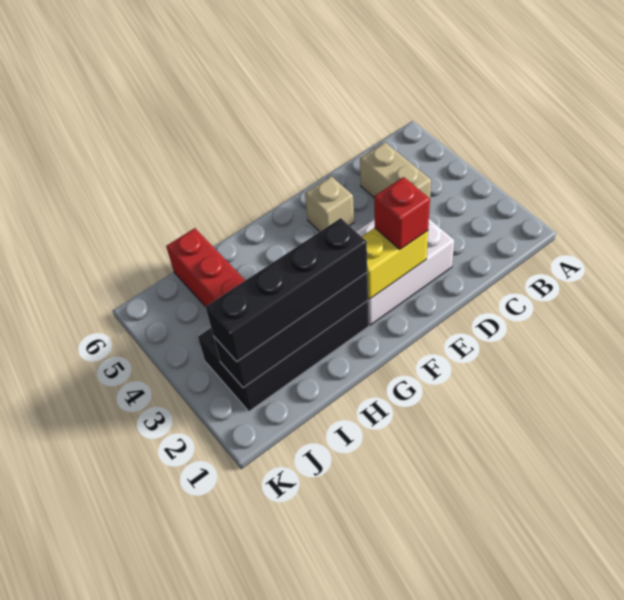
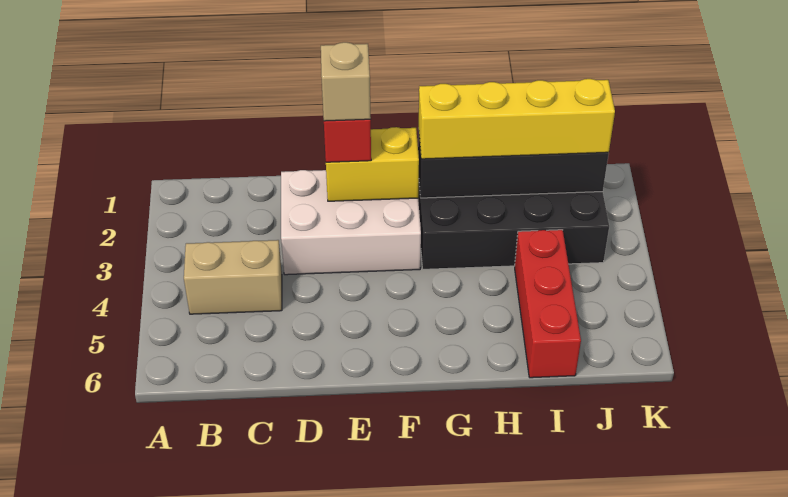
tan 1x2 brick [360,142,431,198] -> tan 1x2 brick turned to [184,240,282,314]
tan 1x1 brick [305,176,354,232] -> tan 1x1 brick moved to [321,42,371,121]
black 1x4 brick [206,218,367,362] -> yellow 1x4 brick [419,79,615,159]

